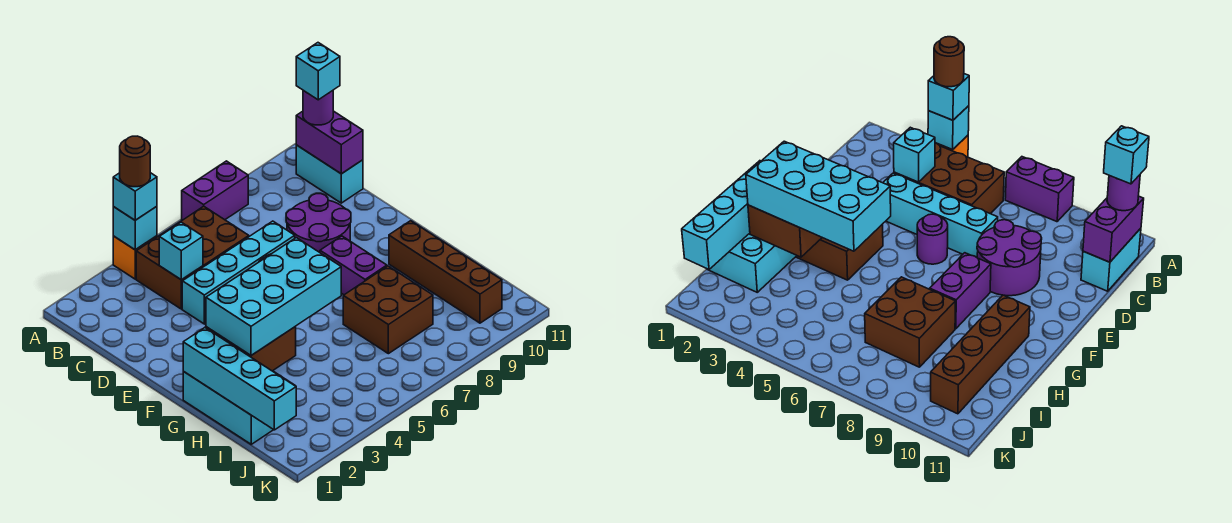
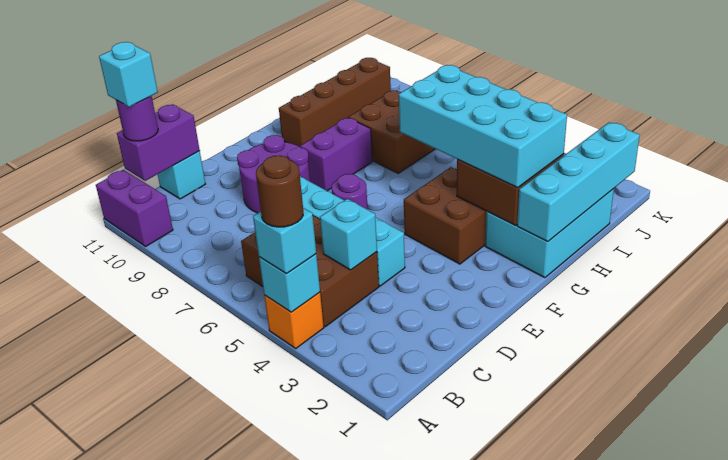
purple 1x2 brick [182,161,248,220] -> purple 1x2 brick moved to [96,170,173,246]
cyan 1x2 brick [296,145,363,203] -> cyan 1x1 brick [158,151,205,199]

